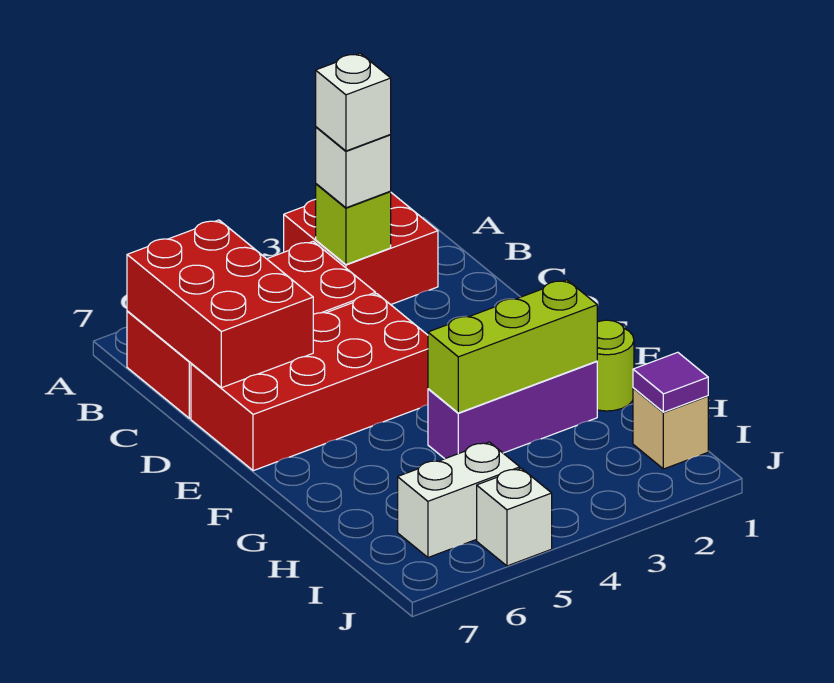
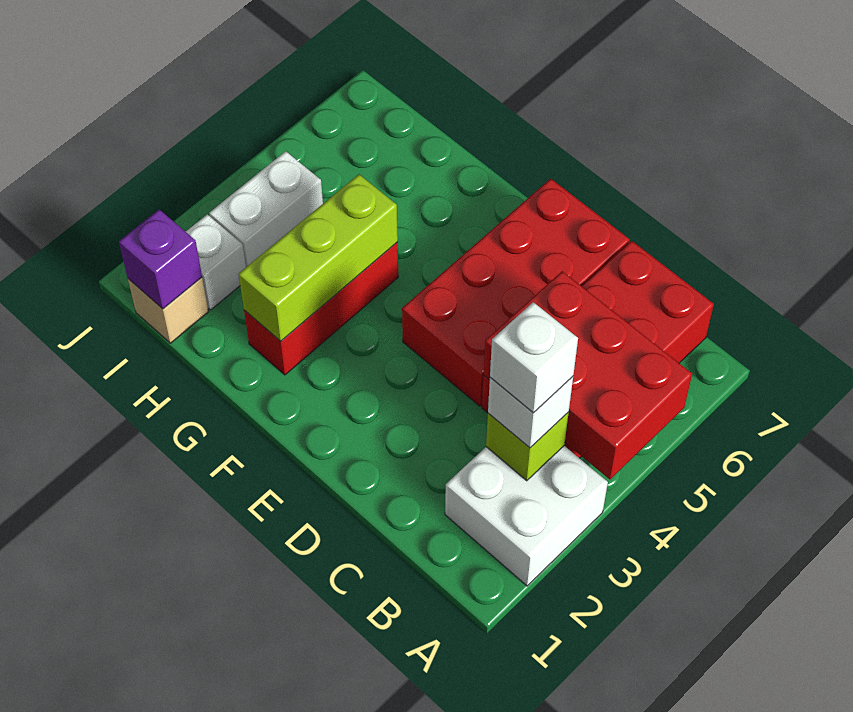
red 2x2 brick [284,193,438,305] -> white 2x2 brick [445,446,608,586]
red 2x3 brick [127,220,313,388] -> red 2x3 brick moved to [484,271,692,479]
lime 1x1 round brick [597,320,634,411] -> none
purple 1x3 brick [428,361,597,459] -> red 1x3 brick [244,242,398,375]
purple 1x1 tile [633,352,708,412] -> purple 1x1 brick [119,209,202,309]
white 1x2 brick [398,442,520,557] -> white 1x2 brick moved to [209,151,323,267]
white 1x1 brick [477,468,552,566] -> white 1x1 brick moved to [186,214,246,310]

